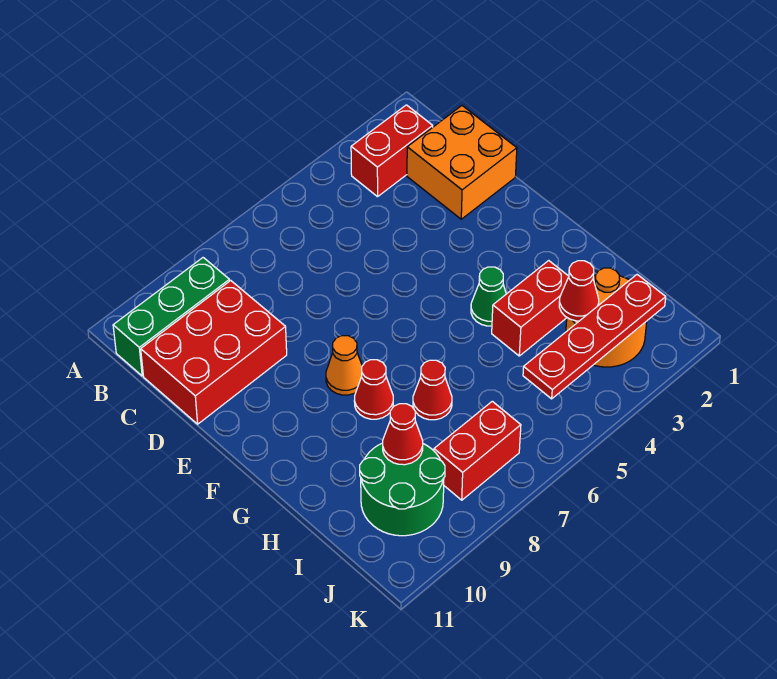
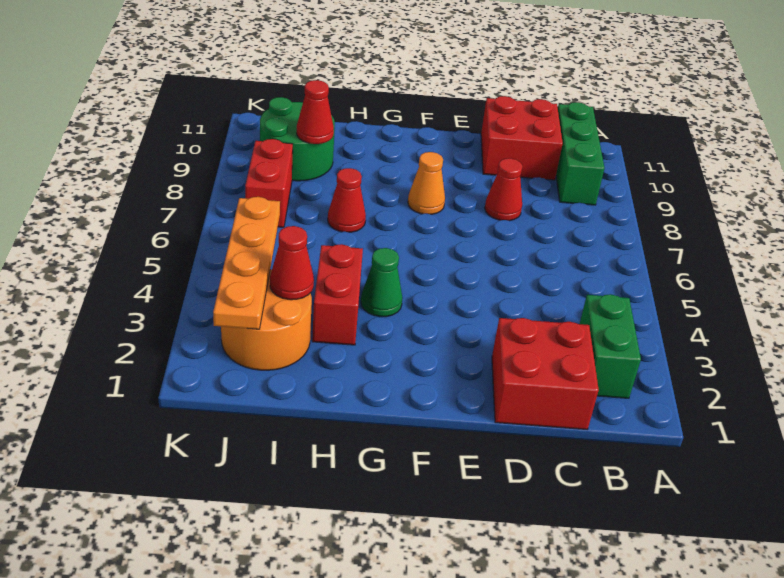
red 1x2 brick [351,105,433,197] -> green 1x2 brick [580,294,641,398]
orange 2x2 brick [407,106,517,219] -> red 2x2 brick [492,318,599,429]
red 2x3 brick [141,281,287,424] -> red 2x2 brick [481,96,563,180]
red 1x1 cone [354,360,393,419] -> red 1x1 cone moved to [485,158,522,221]
red 1x4 plate [523,275,666,399] -> orange 1x4 plate [213,197,280,329]

